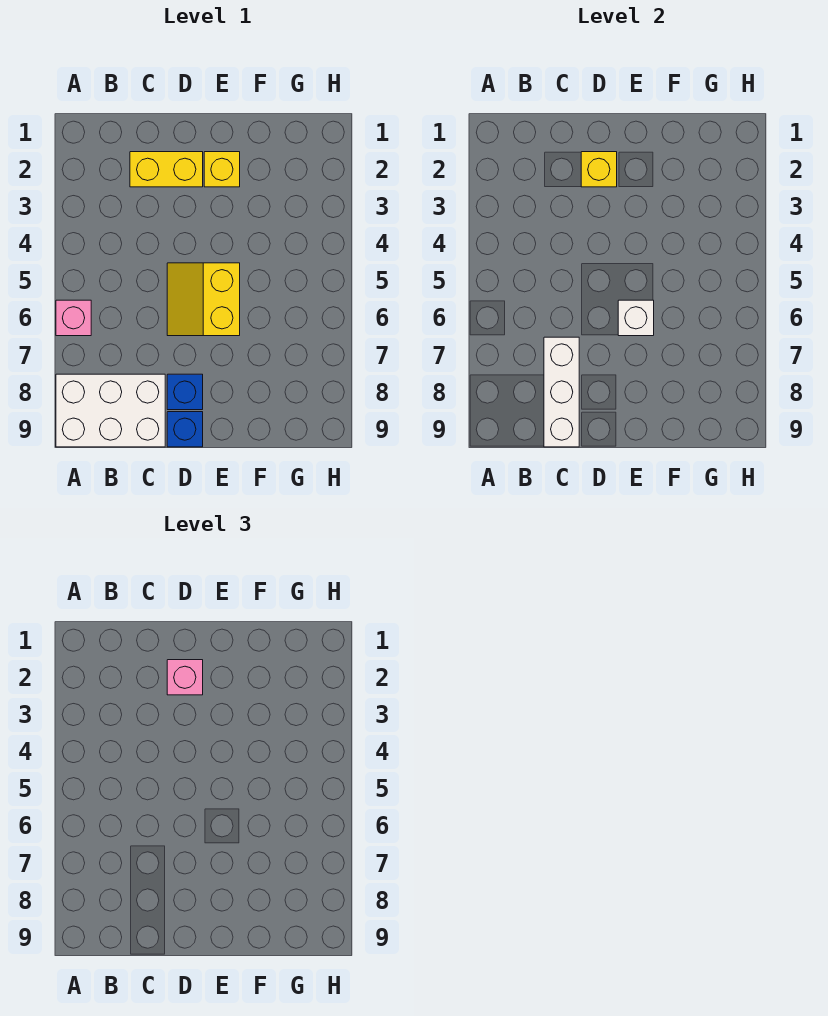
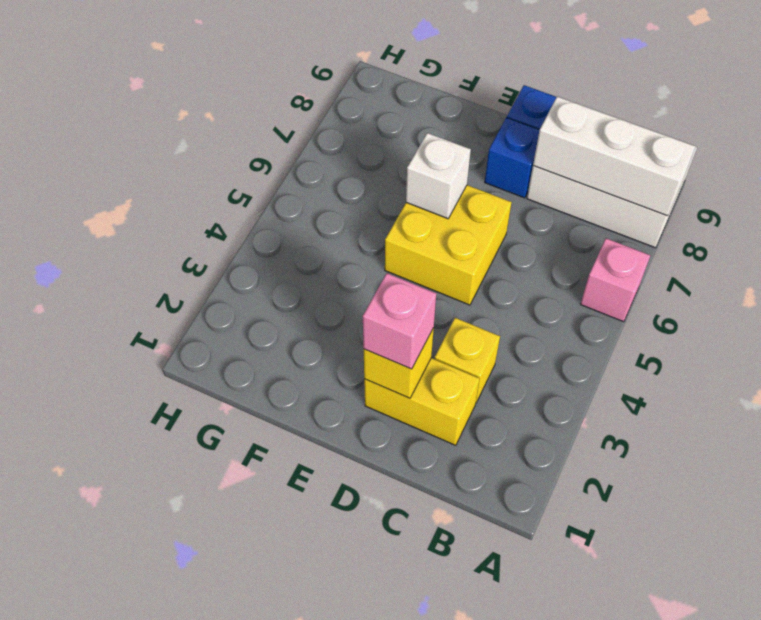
white 1x3 brick [544,337,579,447] -> white 1x3 brick turned to [533,97,696,216]
yellow 2x2 slope [167,263,240,336] -> yellow 2x2 brick [385,185,512,305]
yellow 1x1 brick [204,152,240,187] -> yellow 1x1 brick moved to [435,318,500,403]

